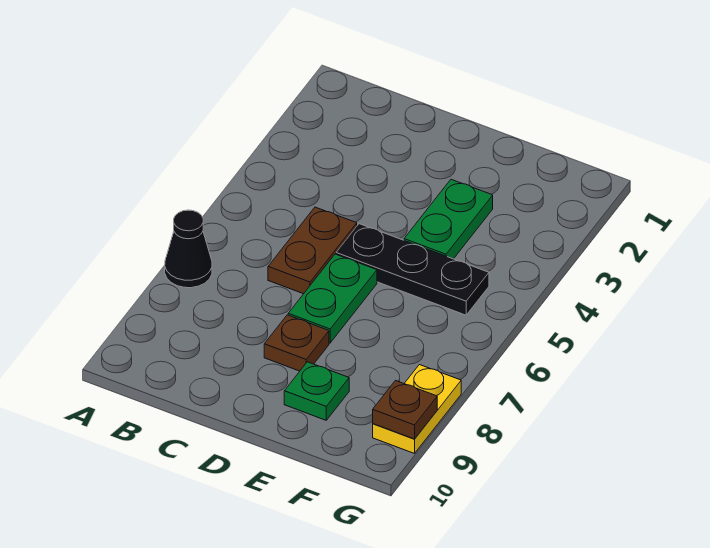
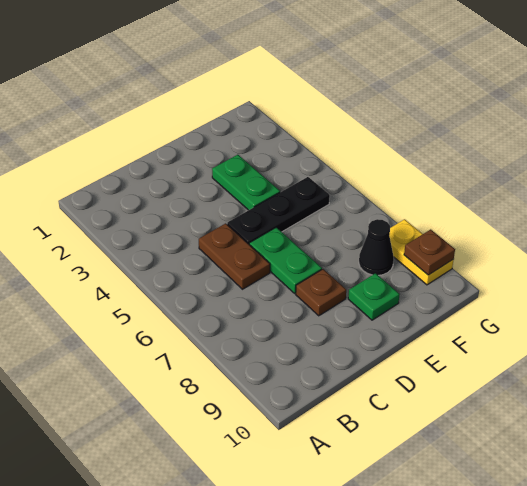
black 1x1 cone [165,210,212,288] -> black 1x1 cone moved to [359,219,394,275]

